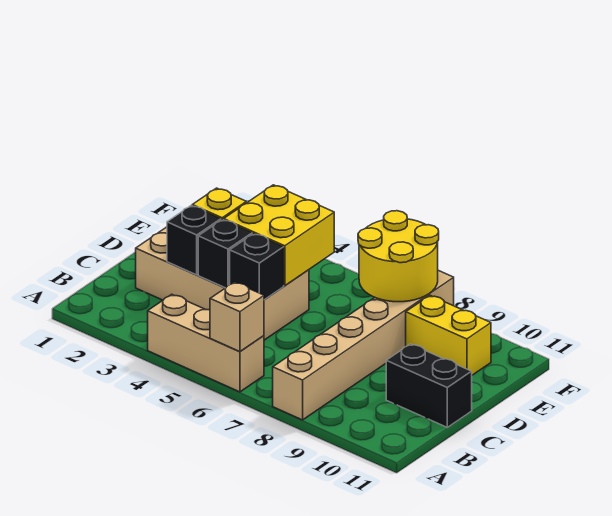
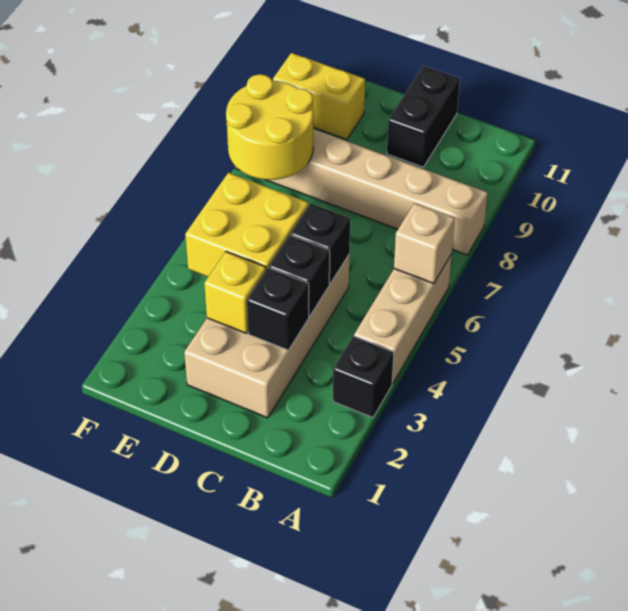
none -> black 1x1 brick [333,336,394,418]
yellow 1x2 brick [406,296,491,375] -> yellow 1x2 brick turned to [273,53,365,140]

